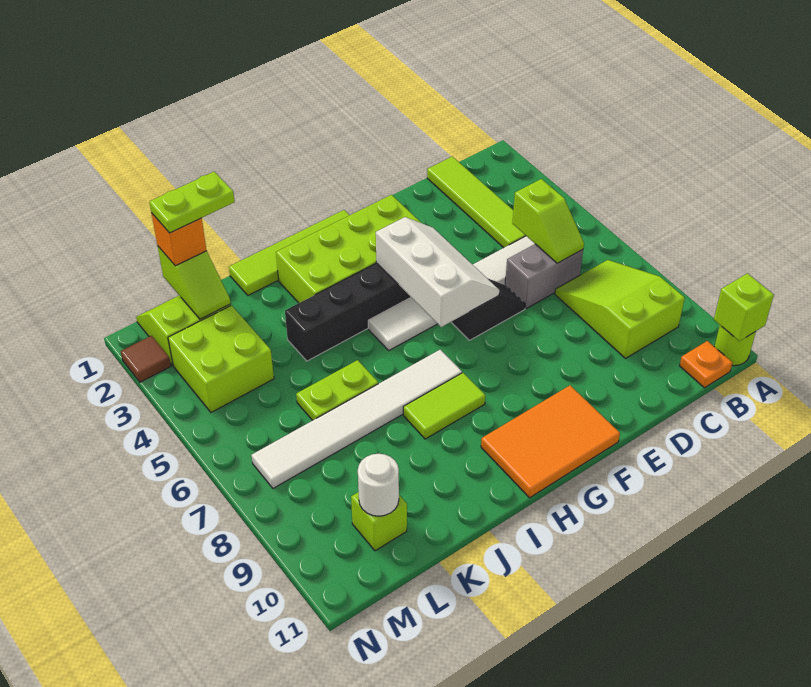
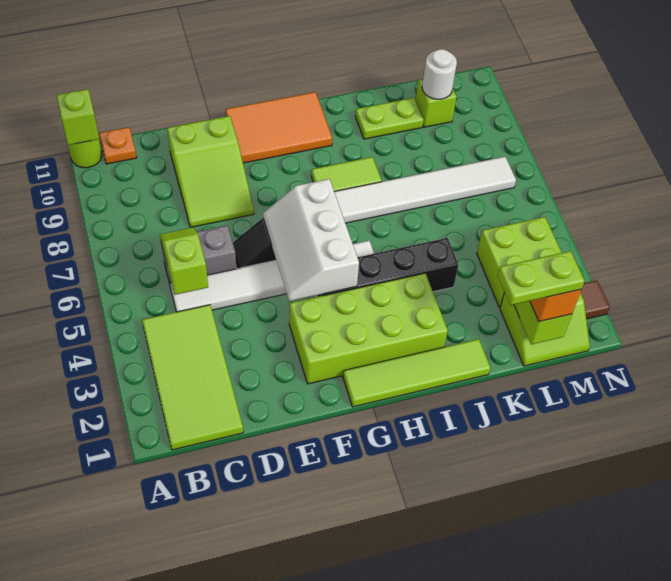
lime 2x3 slope [555,260,685,358] -> lime 2x3 slope moved to [167,116,254,227]
lime 1x4 tile [427,156,526,248] -> lime 2x4 tile [142,305,243,450]
lime 1x2 plate [296,360,378,420] -> lime 1x2 plate moved to [355,98,424,139]

